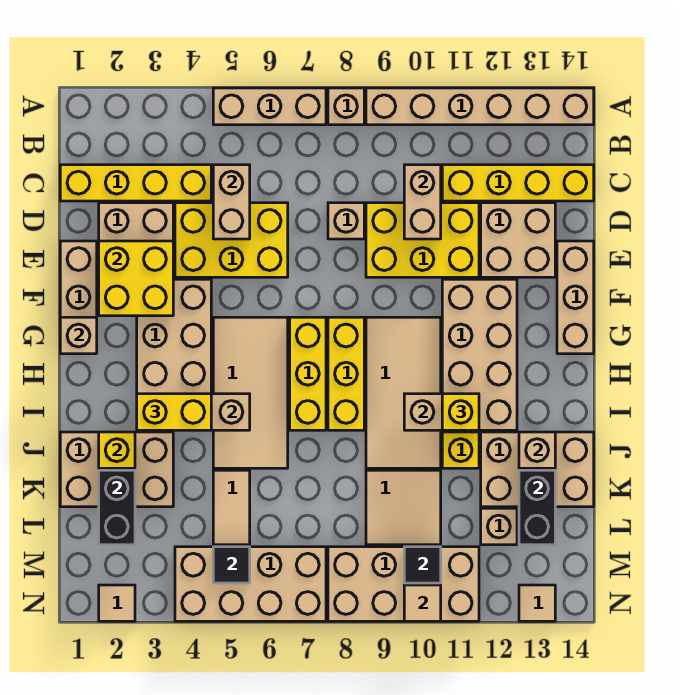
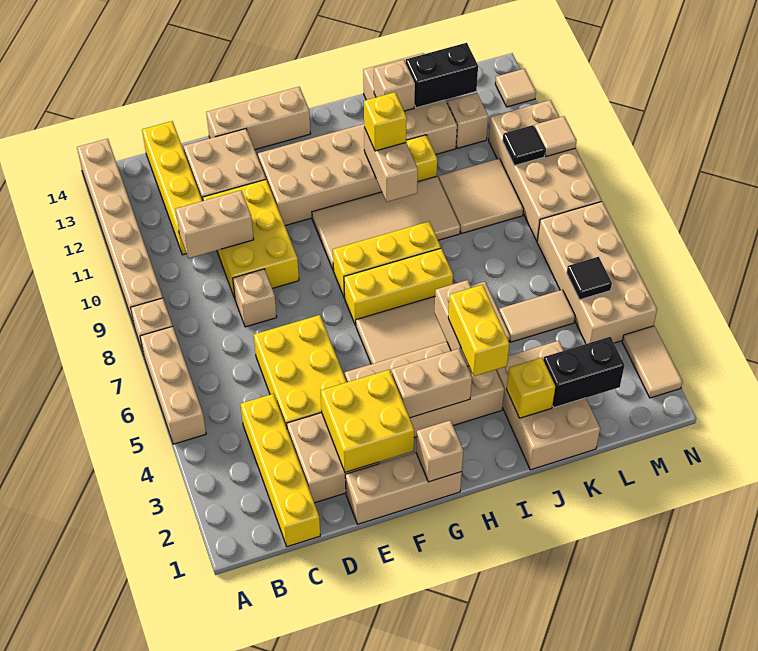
tan 1x2 brick [213,165,250,239] -> tan 1x2 brick moved to [391,349,472,418]
tan 1x1 tile [99,585,135,621] -> tan 1x2 tile [622,326,683,398]

